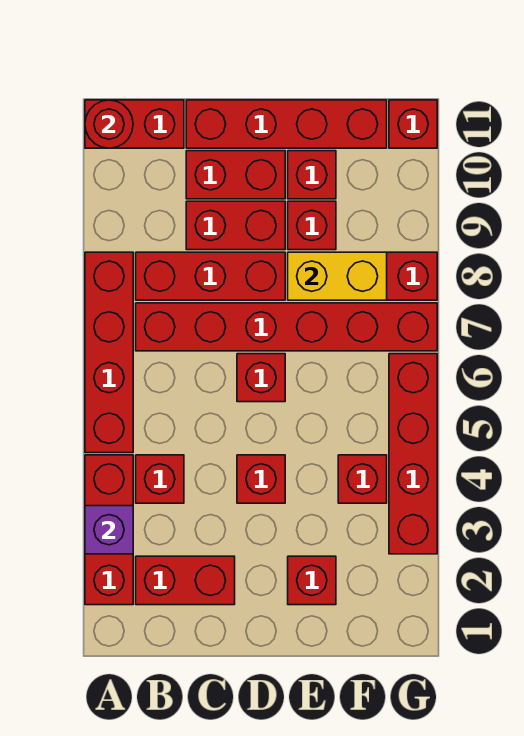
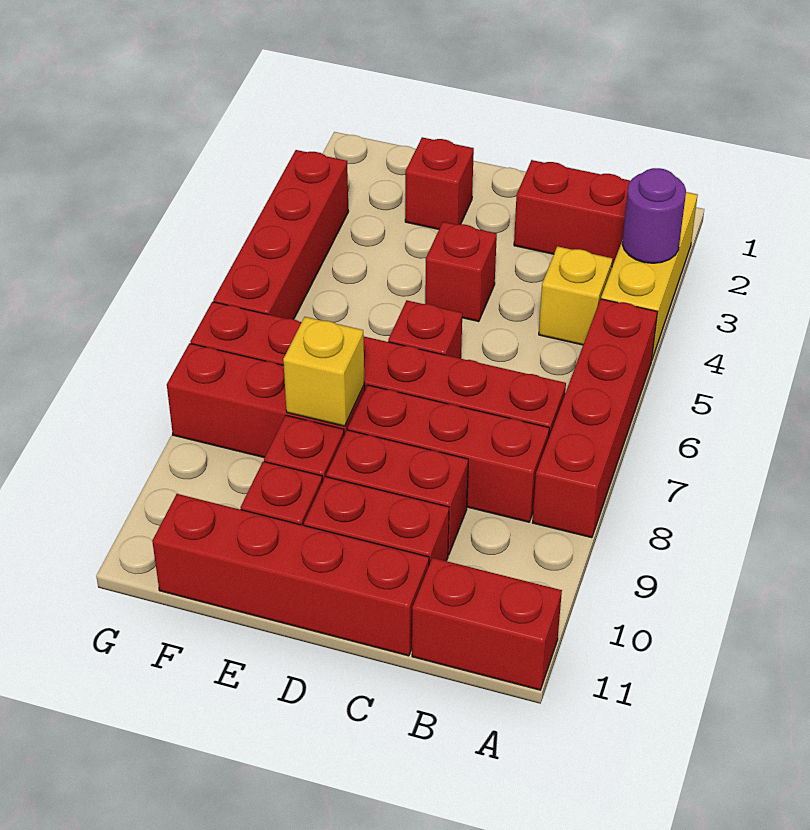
red 1x3 brick [85,455,133,605] -> yellow 1x3 brick [601,192,698,359]
purple 1x1 brick [85,506,133,554] -> purple 1x1 round brick [622,168,686,263]
red 1x1 round brick [85,100,133,148] -> none
red 1x1 brick [136,455,184,503] -> yellow 1x1 brick [539,246,612,345]
yellow 1x2 brick [288,252,387,300] -> yellow 1x1 brick [283,317,364,426]
red 1x1 brick [338,455,387,503] -> none
red 1x1 brick [389,100,437,148] -> none

